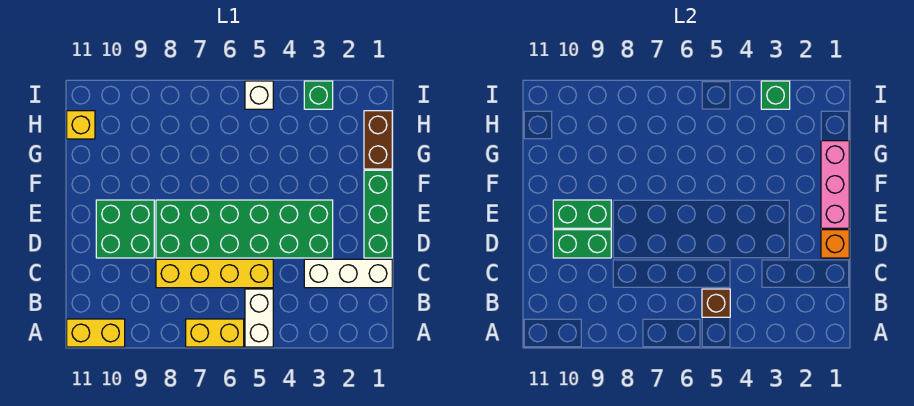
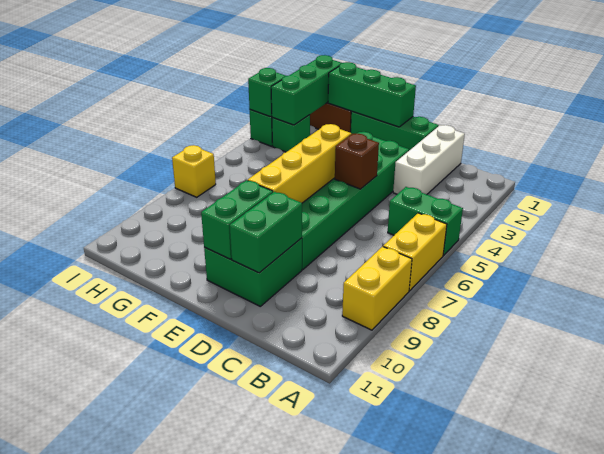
white 1x2 brick [245,289,273,347] -> green 1x2 brick [388,187,463,255]
yellow 1x2 brick [67,319,125,347] -> yellow 1x2 brick moved to [342,246,412,330]
brown 1x1 brick [702,289,730,317] -> brown 1x1 brick moved to [335,134,379,189]
yellow 1x4 brick [156,259,273,288] -> yellow 1x4 brick moved to [248,124,351,203]
orange 1x1 brick [821,230,849,258] -> none
pink 1x3 brick [821,141,849,228] -> green 1x3 brick [328,62,416,127]
none -> green 1x3 brick [271,55,342,125]
none -> green 1x1 brick [272,115,310,152]
yellow 1x1 brick [67,111,95,139] -> yellow 1x1 brick moved to [172,145,216,197]
white 1x1 brick [245,81,273,109] -> none

